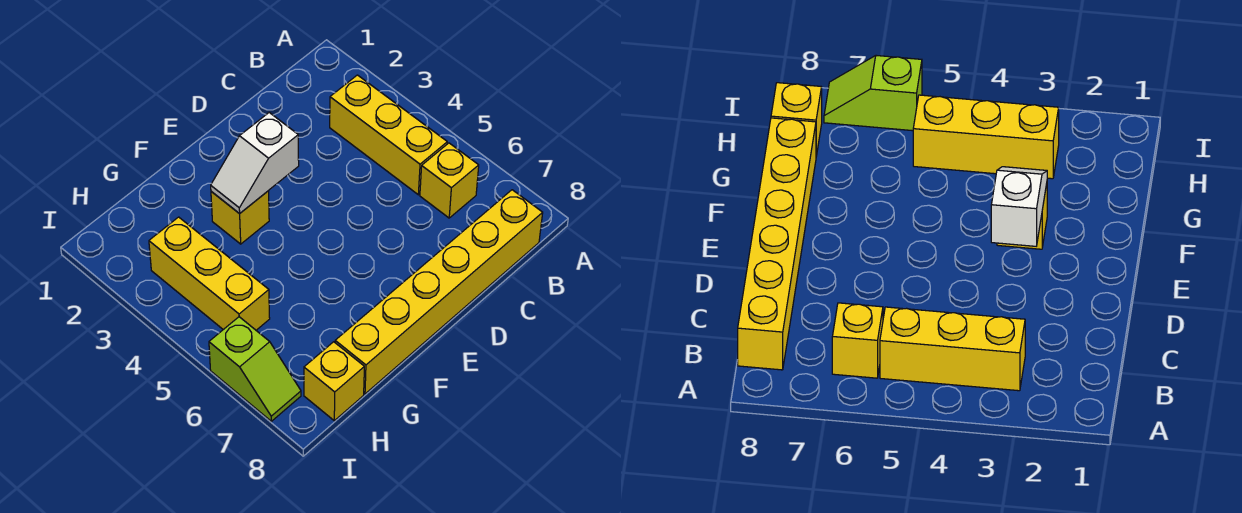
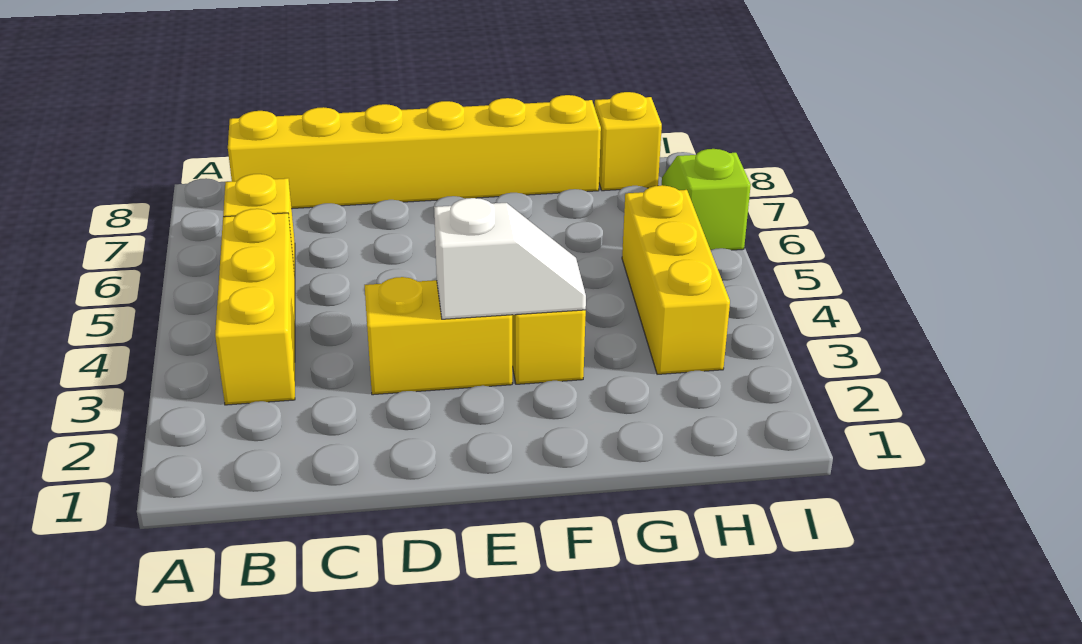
none -> yellow 1x2 brick [365,277,512,395]

